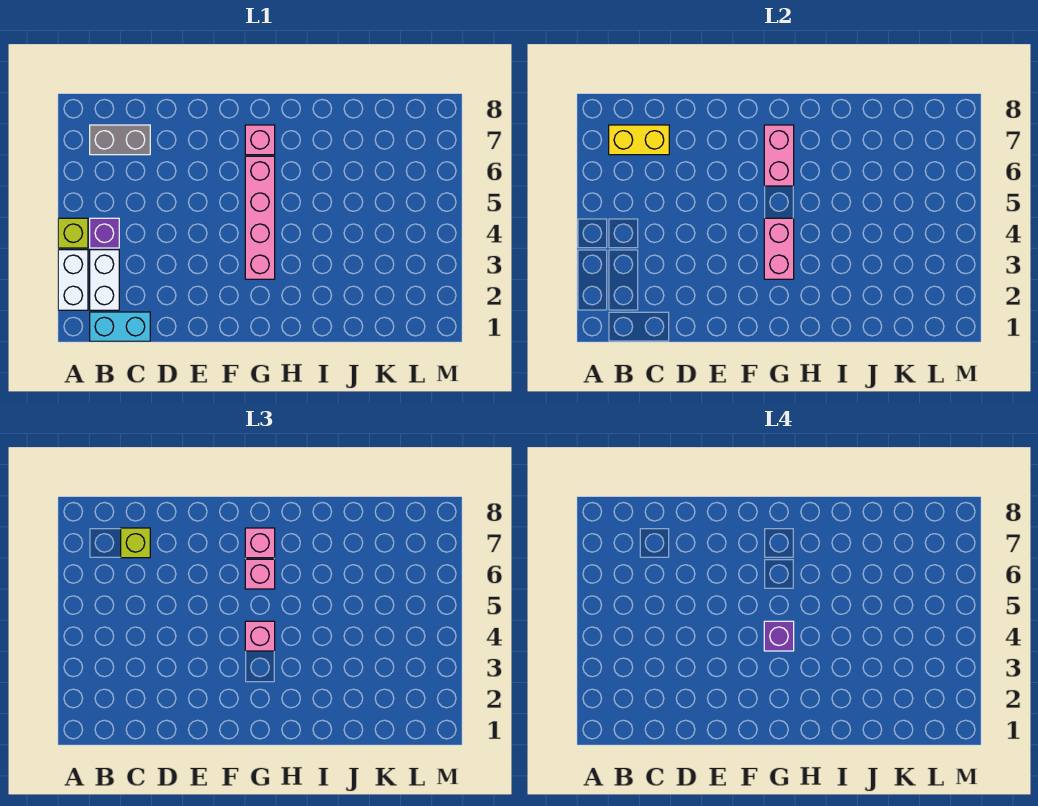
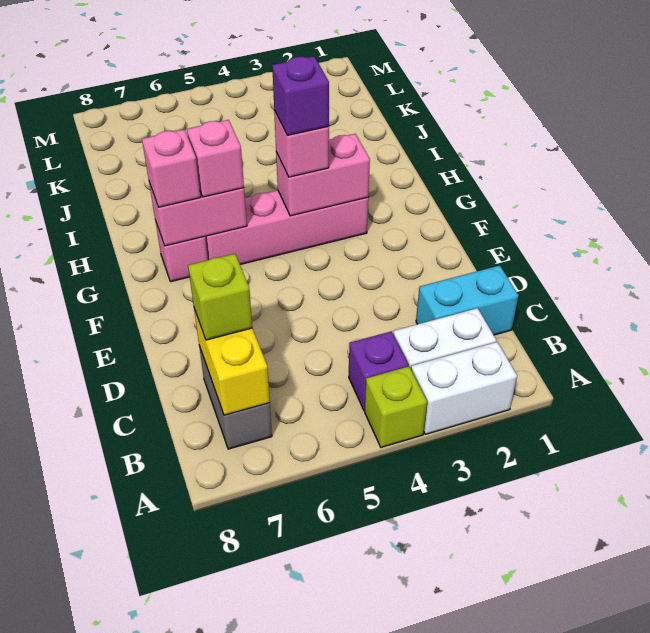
cyan 1x2 brick [90,312,150,341] -> cyan 1x2 brick turned to [416,266,519,335]

